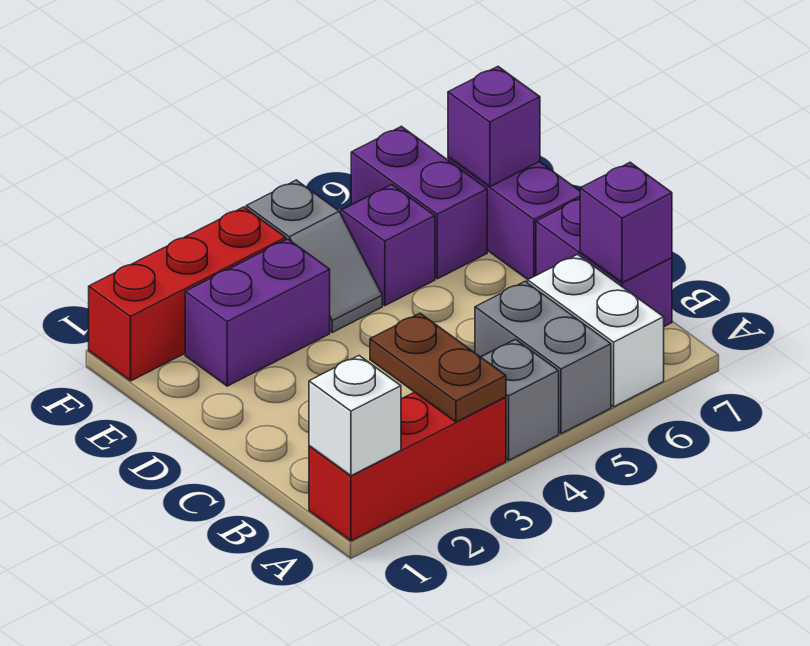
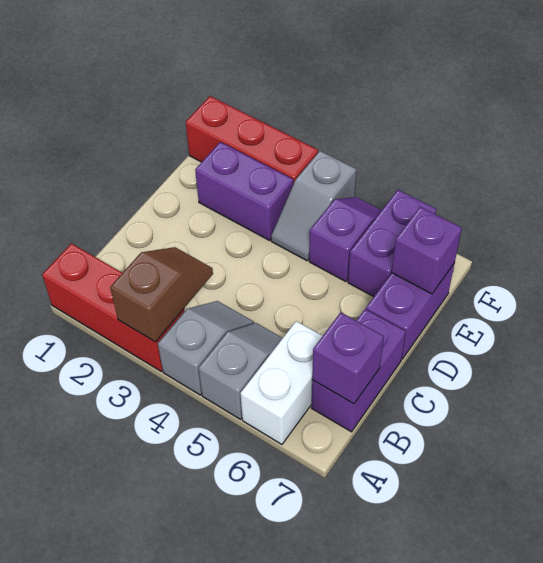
white 1x1 brick [309,356,401,476] -> none
brown 1x2 plate [370,313,506,422] -> brown 1x2 slope [110,247,213,342]
grey 1x2 brick [475,281,611,434] -> grey 1x2 slope [199,323,283,419]

